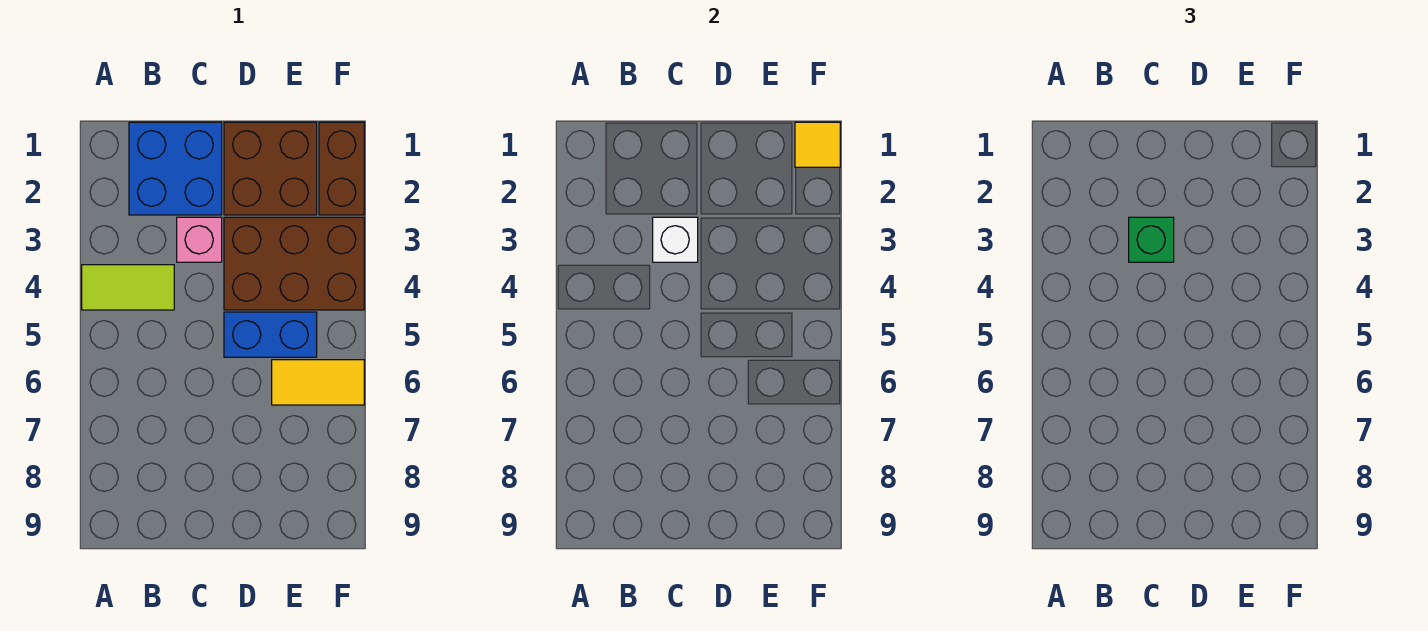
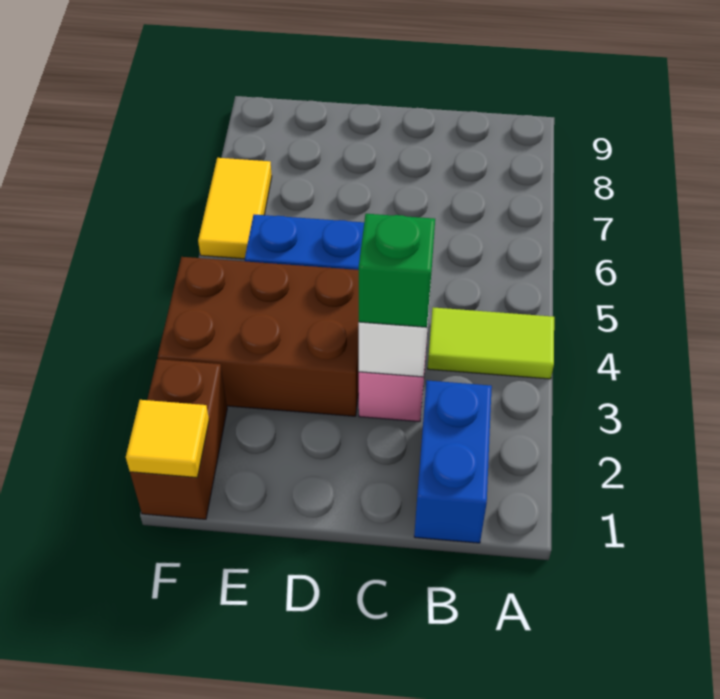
blue 2x2 brick [129,122,222,215] -> blue 1x2 brick [414,380,492,543]
brown 2x2 brick [224,122,317,215] -> none
yellow 1x2 tile [272,360,364,405] -> yellow 1x2 tile turned to [198,158,272,259]

